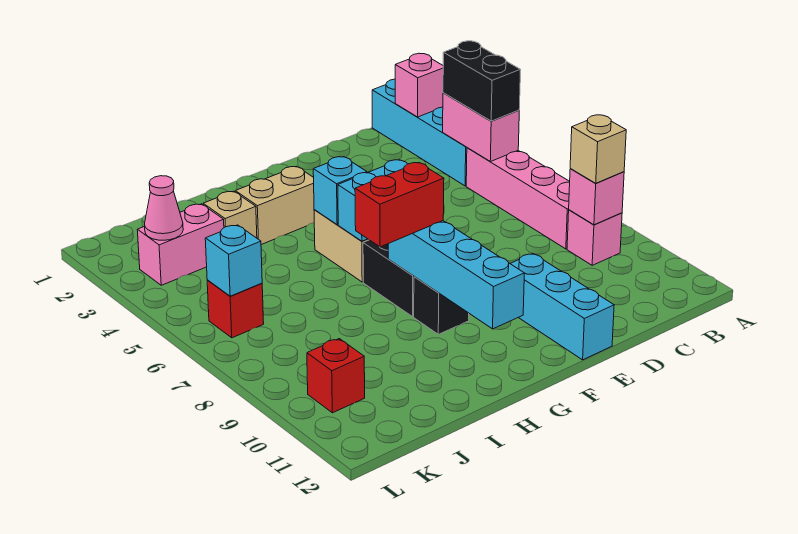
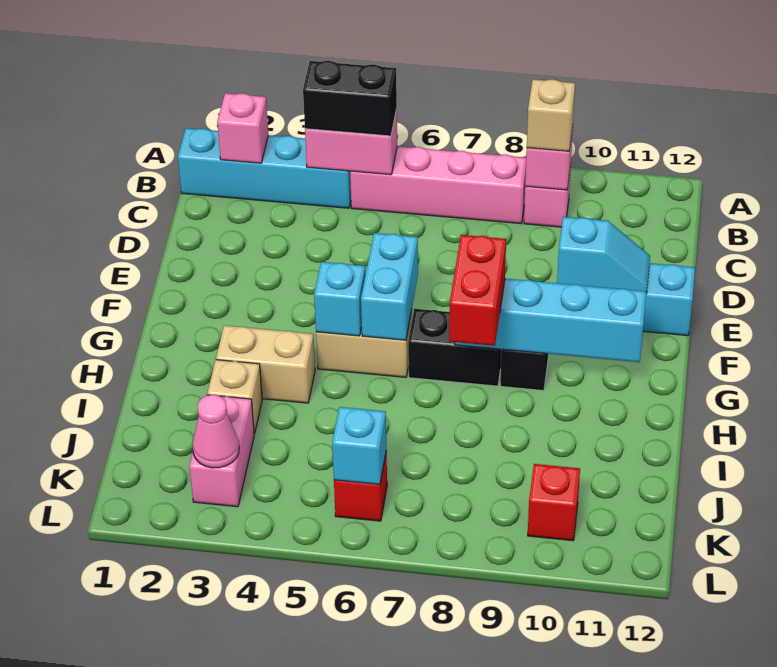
none -> cyan 1x2 slope [557,217,650,294]
tan 1x2 brick [235,166,314,245] -> tan 1x2 brick turned to [216,325,315,403]

